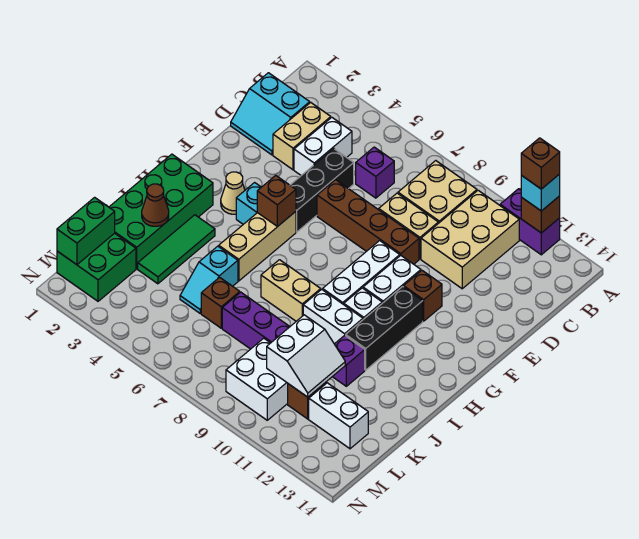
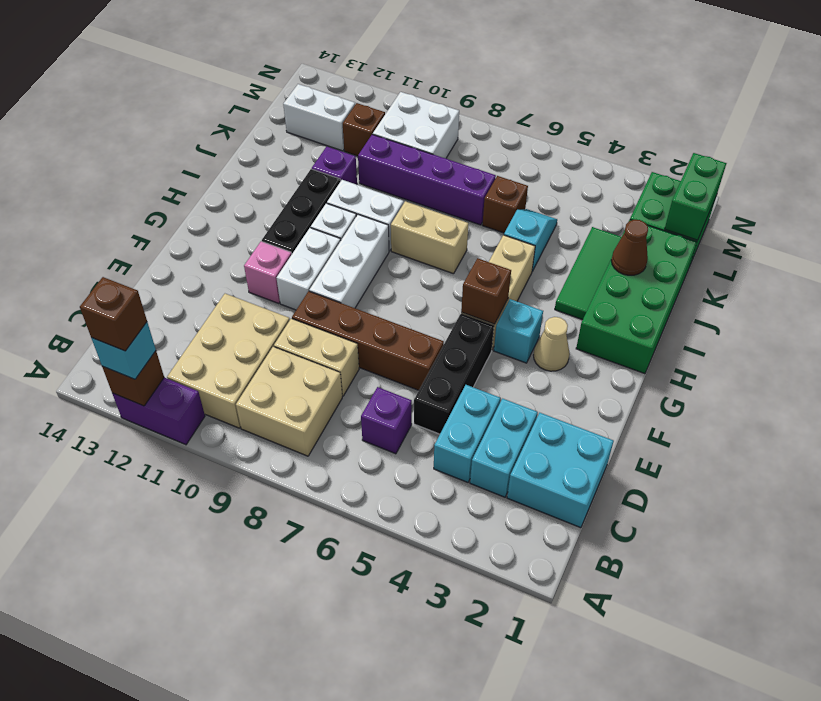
cyan 2x2 slope [231,73,310,155] -> cyan 2x2 brick [507,413,614,528]
tan 1x2 brick [273,102,331,170] -> cyan 1x2 brick [470,399,538,497]
white 1x2 brick [294,117,352,175] -> cyan 1x2 brick [434,385,500,482]
brown 1x1 brick [404,271,442,321] -> pink 1x1 brick [244,241,292,303]
white 2x2 slope [267,315,345,397] -> none

